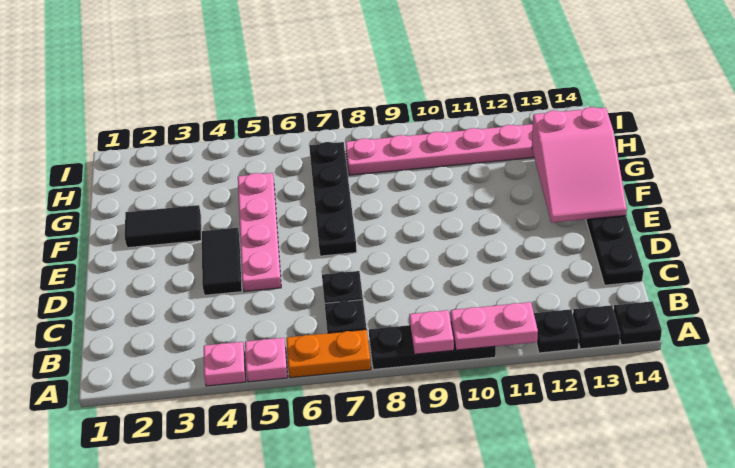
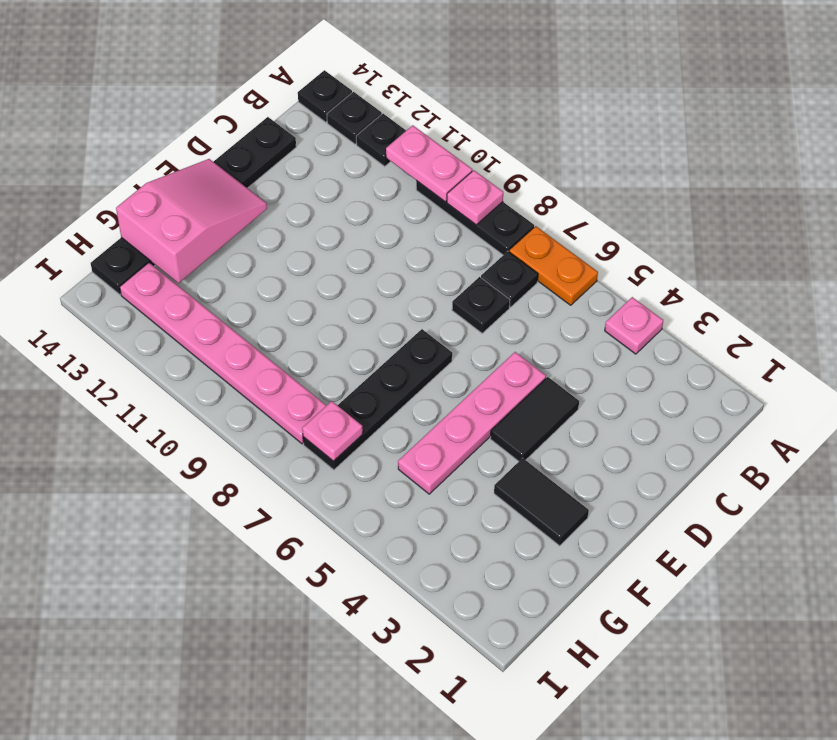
pink 1x1 plate [245,338,288,382] -> pink 1x1 plate moved to [302,401,363,461]

